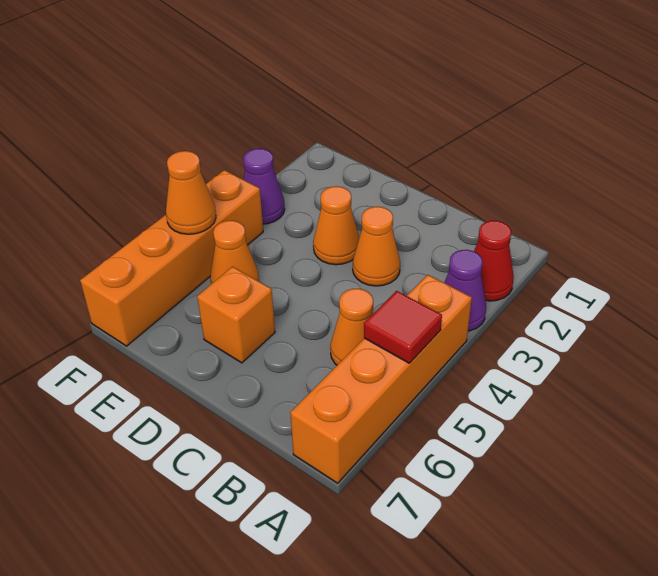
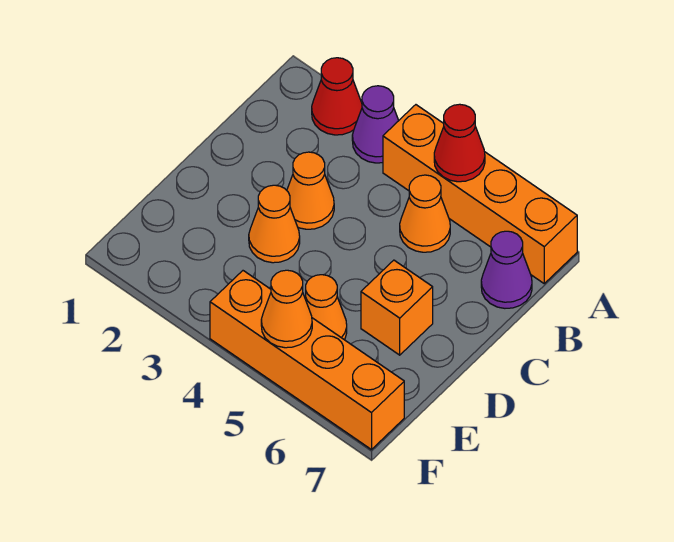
red 1x1 tile [364,291,442,363] -> red 1x1 cone [434,104,485,182]
purple 1x1 cone [243,149,285,224] -> purple 1x1 cone moved to [481,231,532,308]

